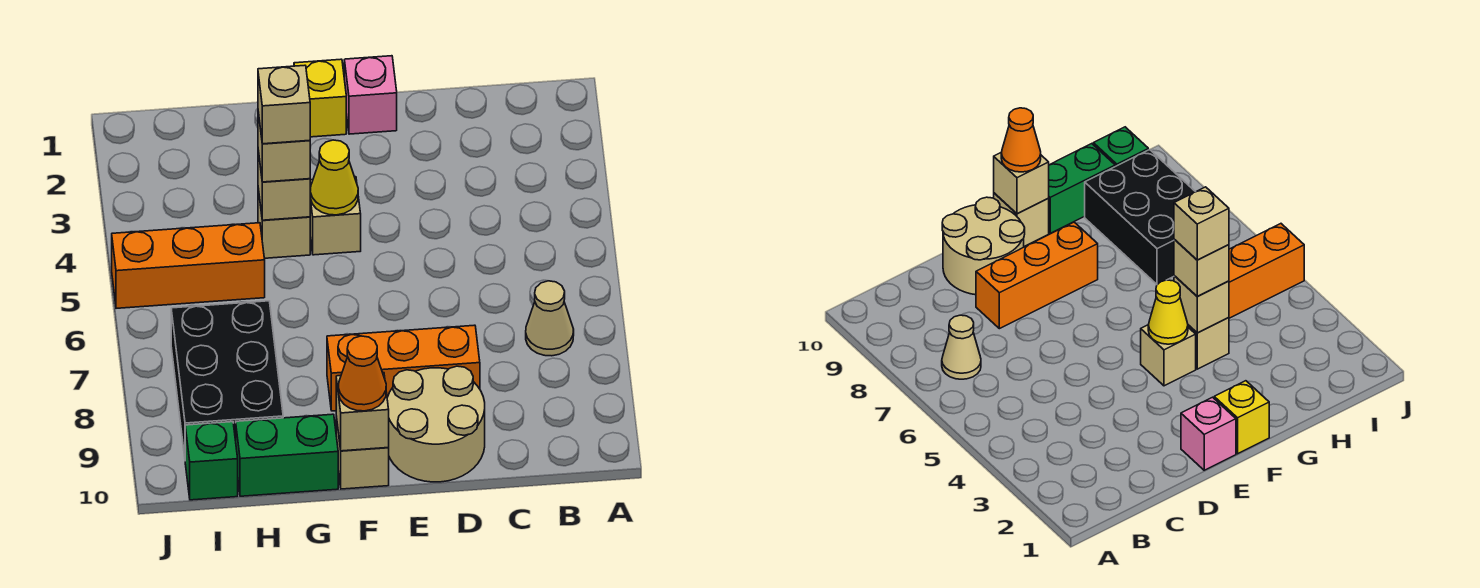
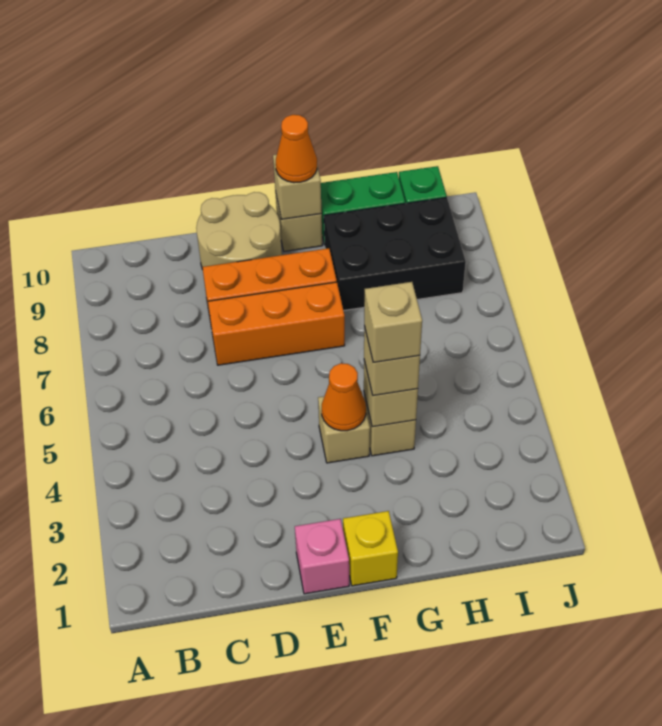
tan 1x1 cone [526,281,574,356] -> none
yellow 1x1 cone [310,140,358,215] -> orange 1x1 cone [322,363,366,431]
orange 1x3 brick [112,223,265,308] -> orange 1x3 brick moved to [208,282,345,365]
black 2x3 brick [171,301,283,456] -> black 2x3 brick turned to [324,197,466,311]

